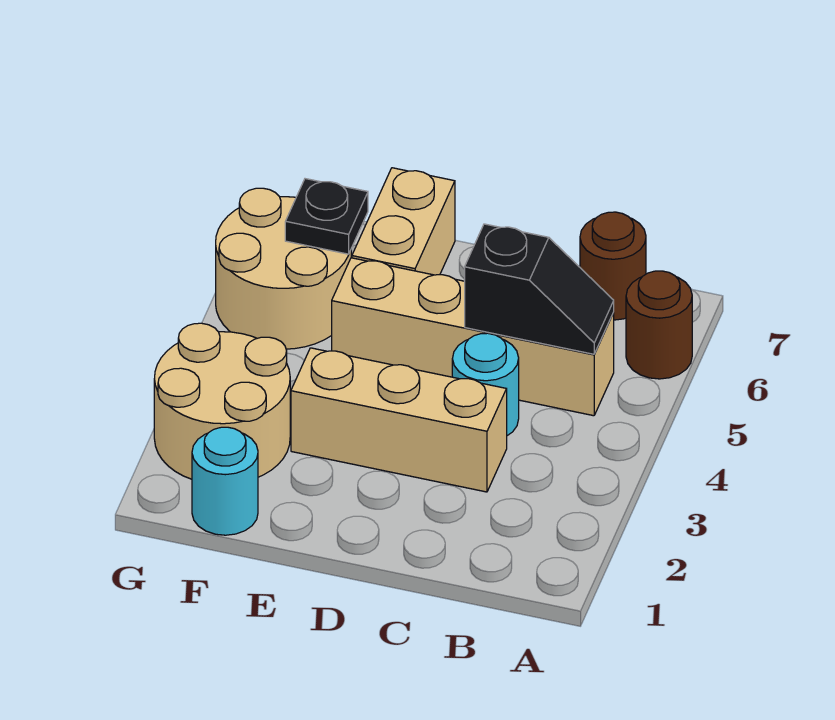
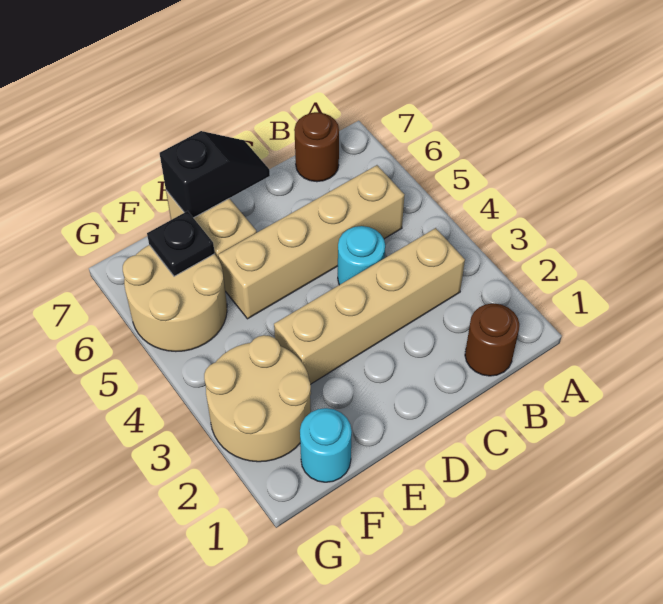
brown 1x1 round brick [626,271,692,379] -> brown 1x1 round brick moved to [465,303,519,376]
black 1x2 slope [465,224,614,354] -> black 1x2 slope moved to [160,131,270,218]
tan 1x3 brick [291,348,507,492] -> tan 1x4 brick [274,228,465,384]

